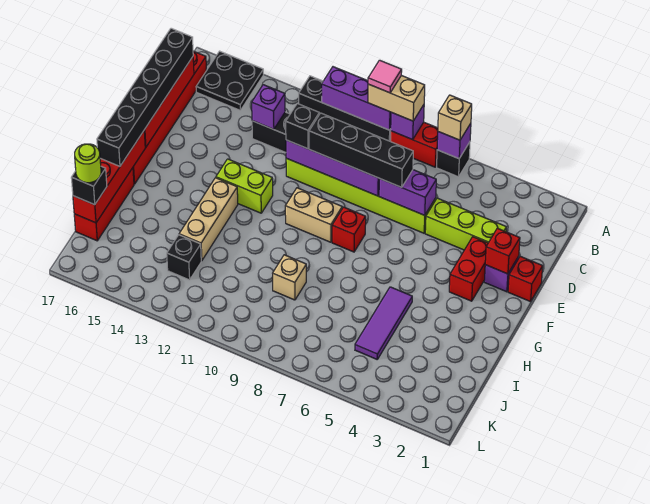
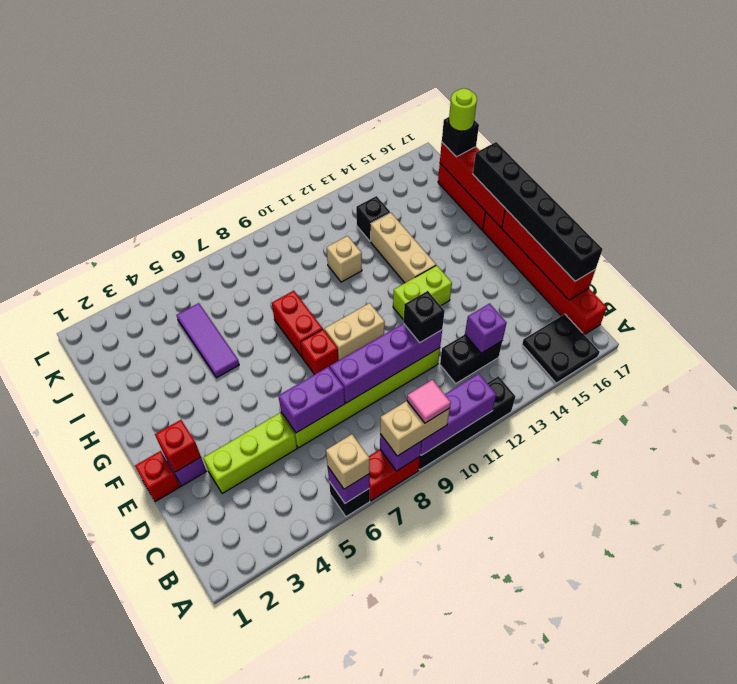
black 1x4 brick [309,113,413,187] -> none
red 1x2 brick [449,237,488,301] -> red 1x2 brick moved to [272,291,323,357]
tan 1x1 brick [273,255,306,300] -> tan 1x1 brick moved to [327,236,362,282]

